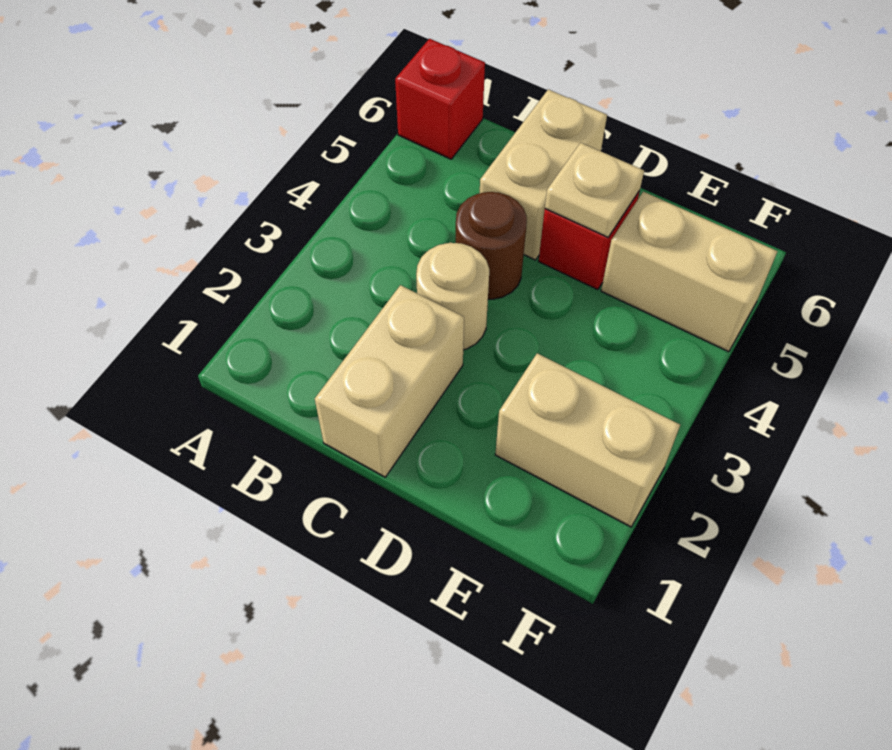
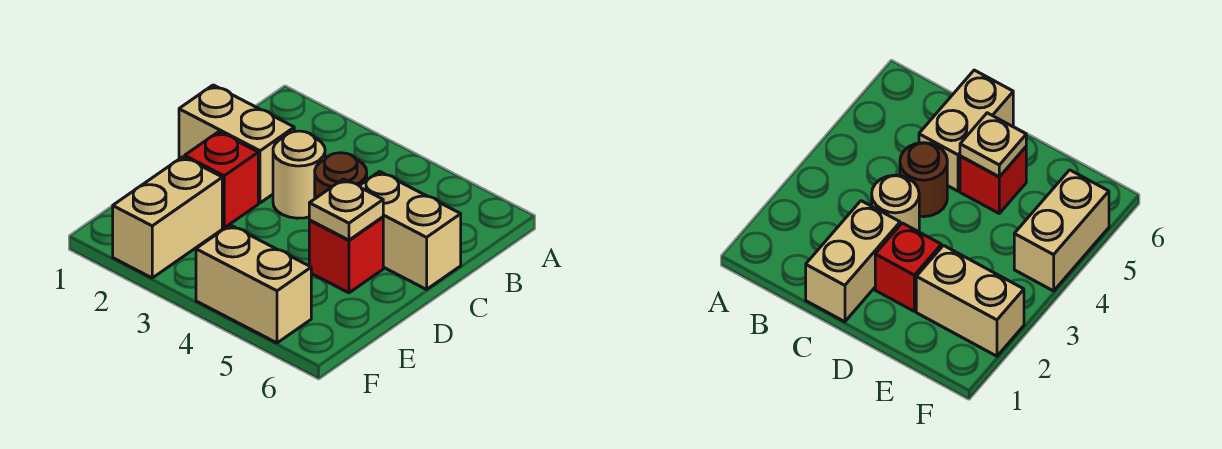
red 1x1 brick [395,39,485,159] -> red 1x1 brick moved to [185,132,258,228]
tan 1x2 brick [601,192,778,352] -> tan 1x2 brick turned to [196,225,311,343]

